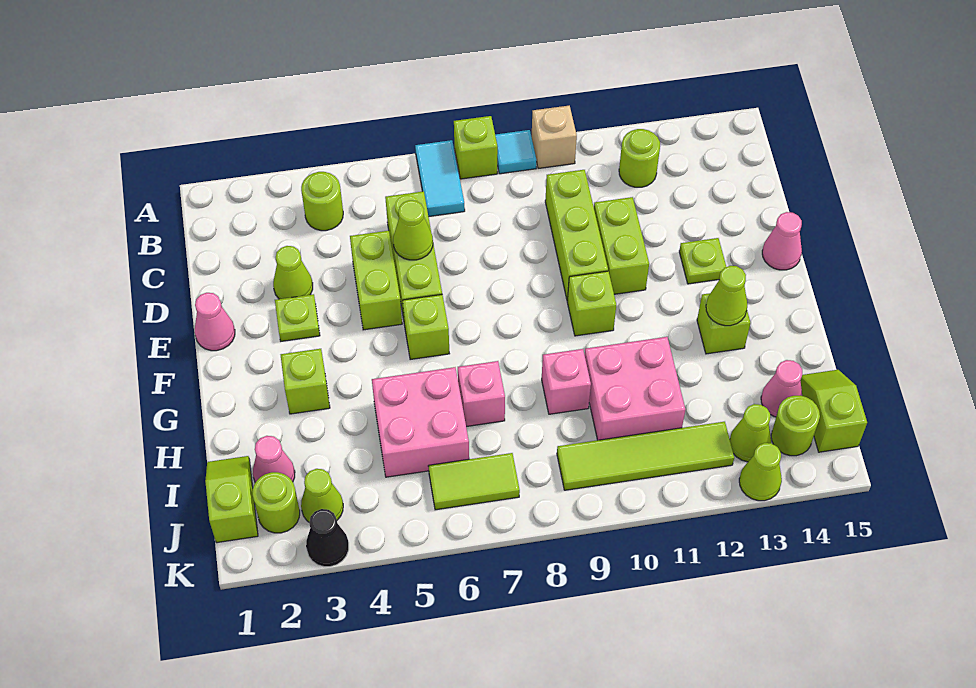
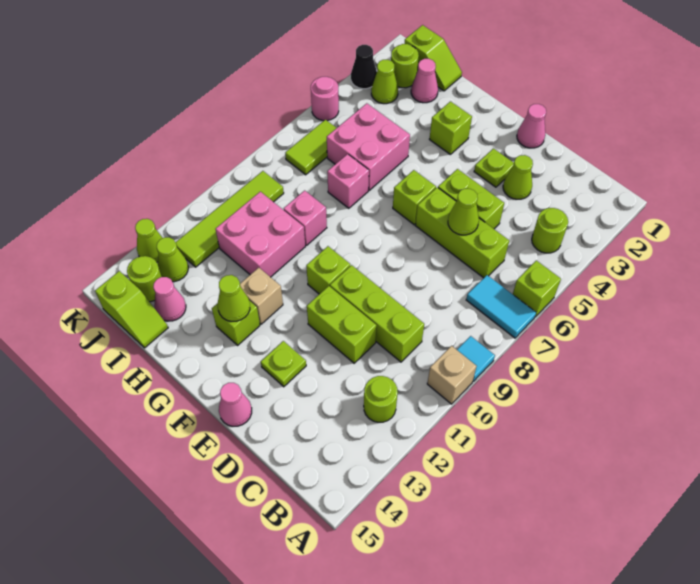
lime 1x1 brick [454,116,498,179] -> lime 1x1 brick moved to [513,260,561,317]
none -> tan 1x1 brick [240,268,283,324]
none -> pink 1x1 round brick [311,77,339,121]

